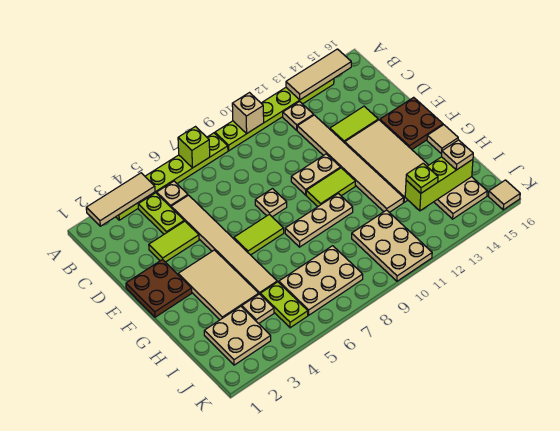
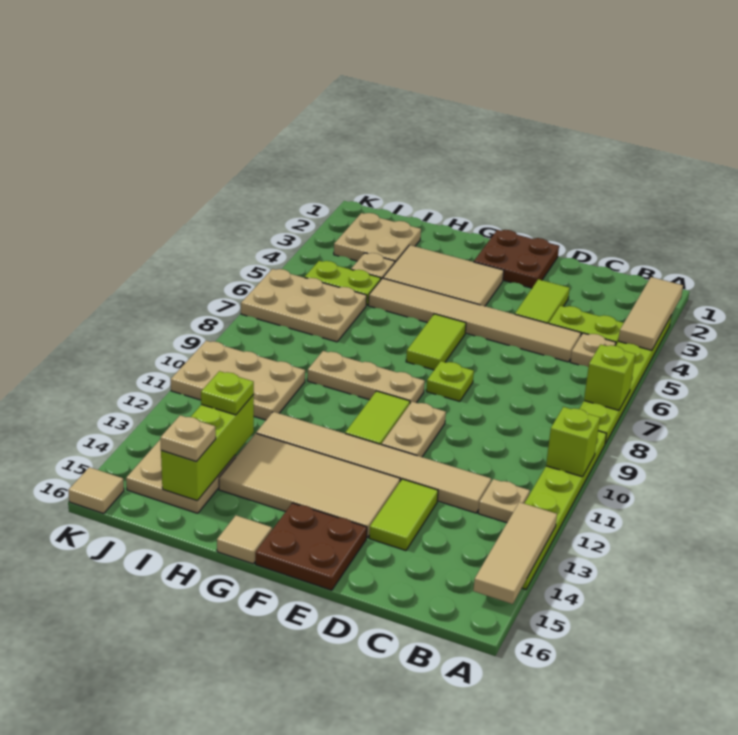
tan 1x1 brick [232,93,264,134] -> lime 1x1 brick [546,407,600,477]
tan 1x1 plate [255,189,287,217] -> lime 1x1 plate [426,361,474,401]
tan 1x3 plate [285,193,353,247] -> tan 1x3 plate turned to [307,351,425,403]
tan 2x3 plate [279,246,363,315] -> tan 2x3 plate turned to [241,269,367,342]

